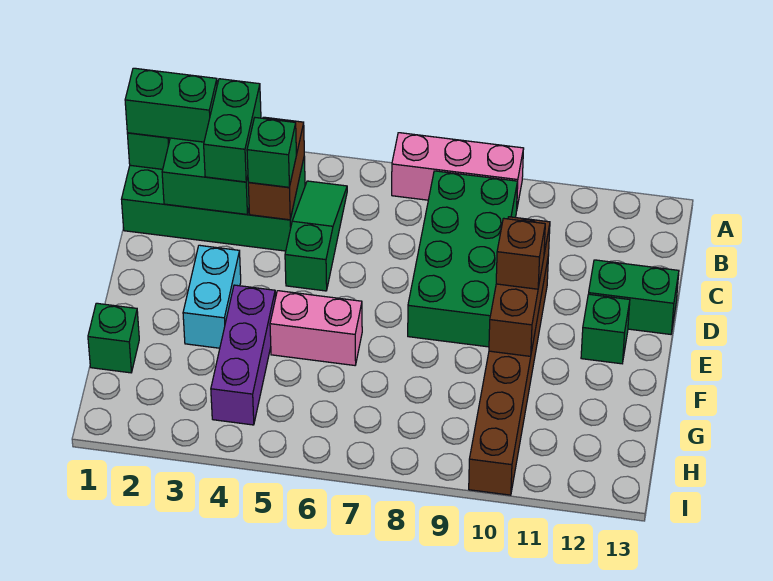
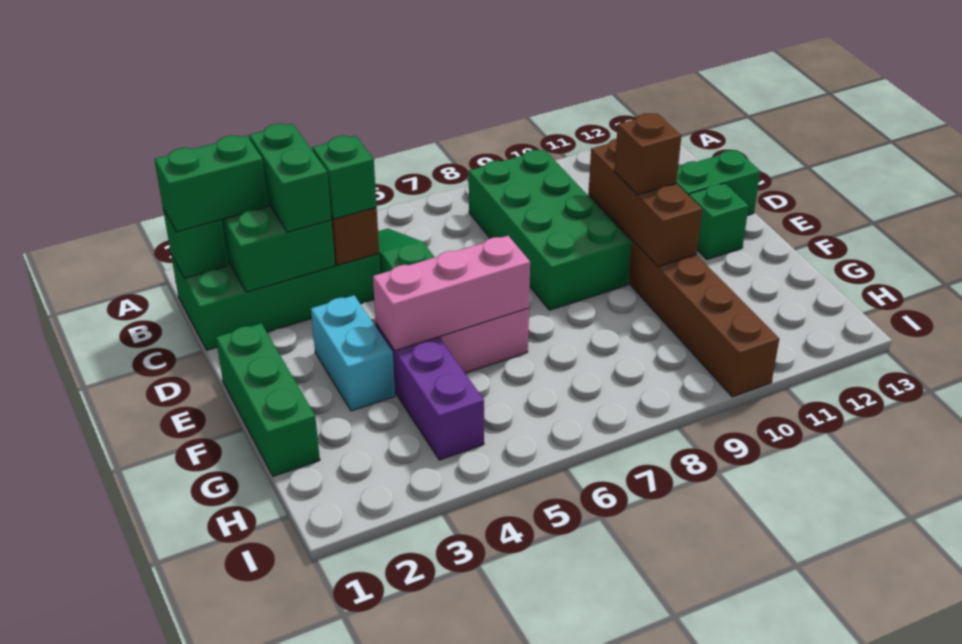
pink 1x3 brick [392,133,524,207] -> pink 1x3 brick moved to [373,236,530,351]
green 1x1 brick [88,303,139,373] -> green 1x3 brick [216,323,320,476]

